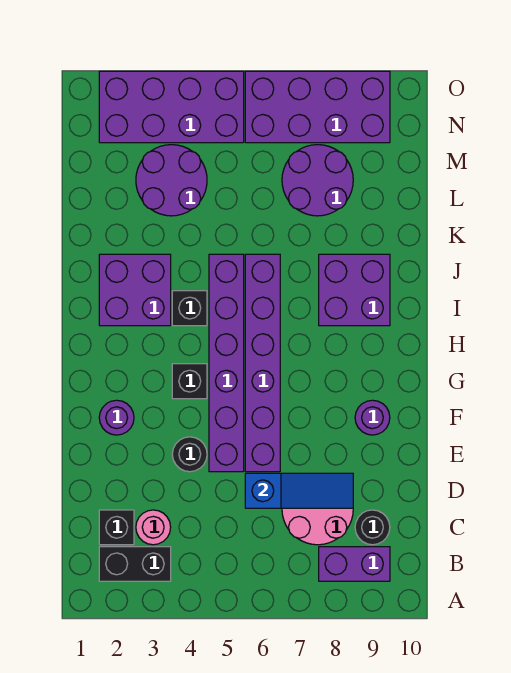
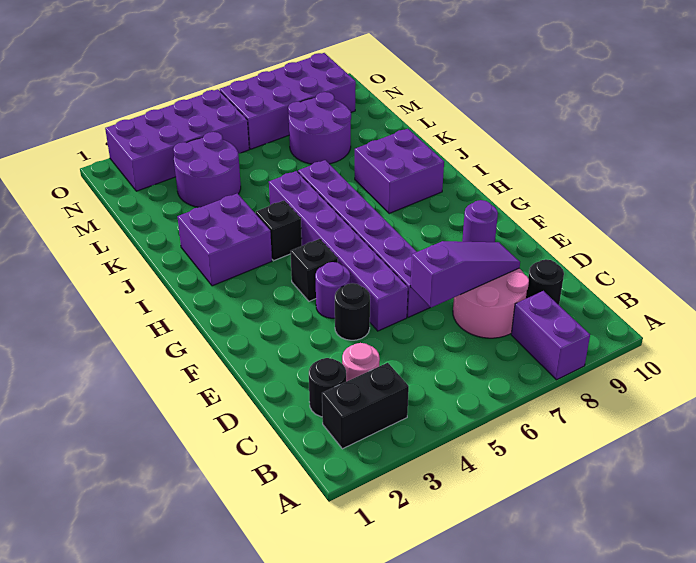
purple 1x2 brick [319,547,390,581] -> purple 1x2 brick turned to [511,291,590,380]
black 1x1 brick [99,510,134,545] -> black 1x1 round brick [309,358,346,417]
blue 1x3 slope [245,473,353,508] -> purple 1x3 slope [411,241,520,308]
purple 1x1 round brick [99,400,134,435] -> purple 1x1 round brick moved to [315,262,350,318]

